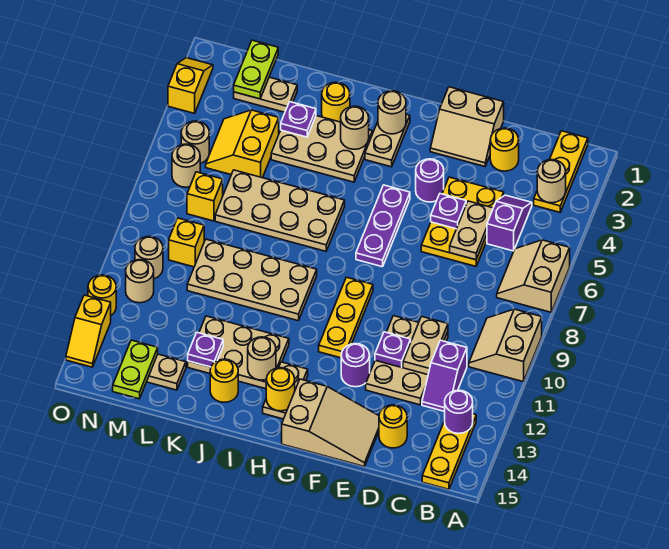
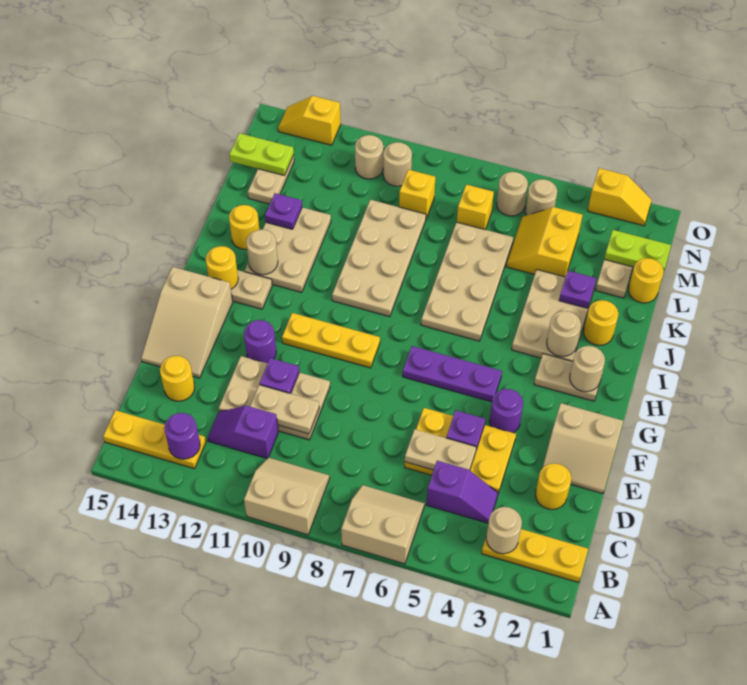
tan 2x2 slope [430,87,504,166] -> tan 2x2 slope turned to [542,403,623,494]
yellow 2x2 slope [206,110,279,178] -> yellow 2x2 slope turned to [506,207,582,277]
yellow 1x1 round brick [88,275,116,315] -> yellow 1x1 round brick moved to [628,258,664,303]

